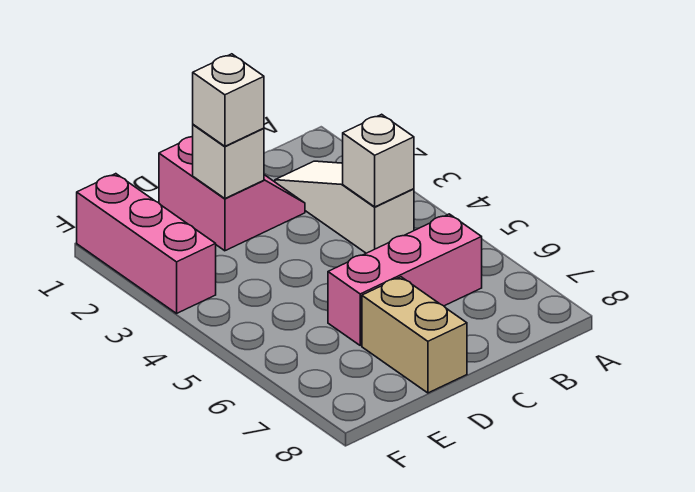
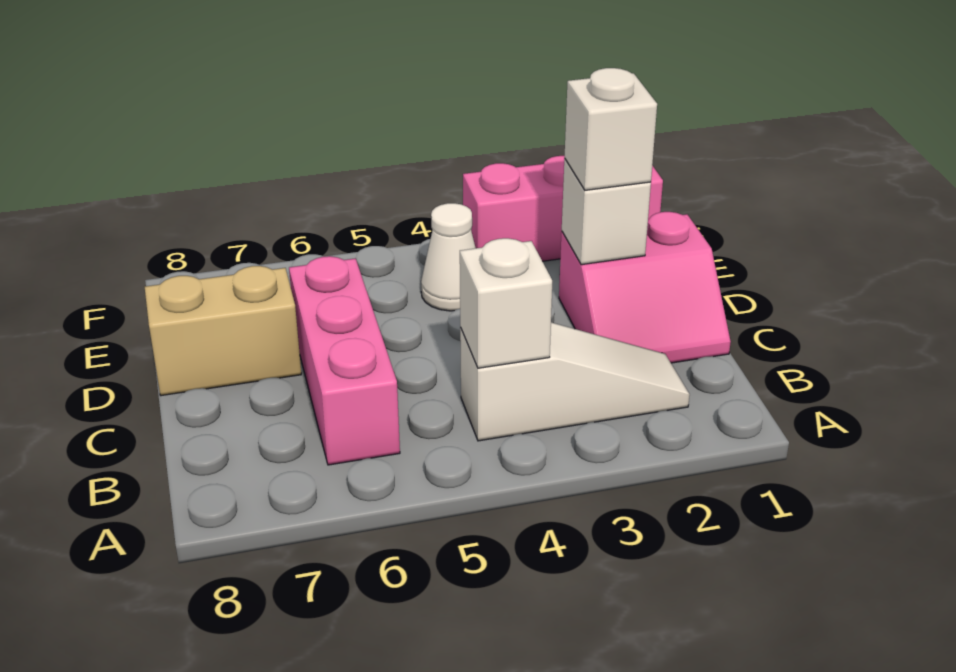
none -> white 1x1 cone [421,203,476,311]

